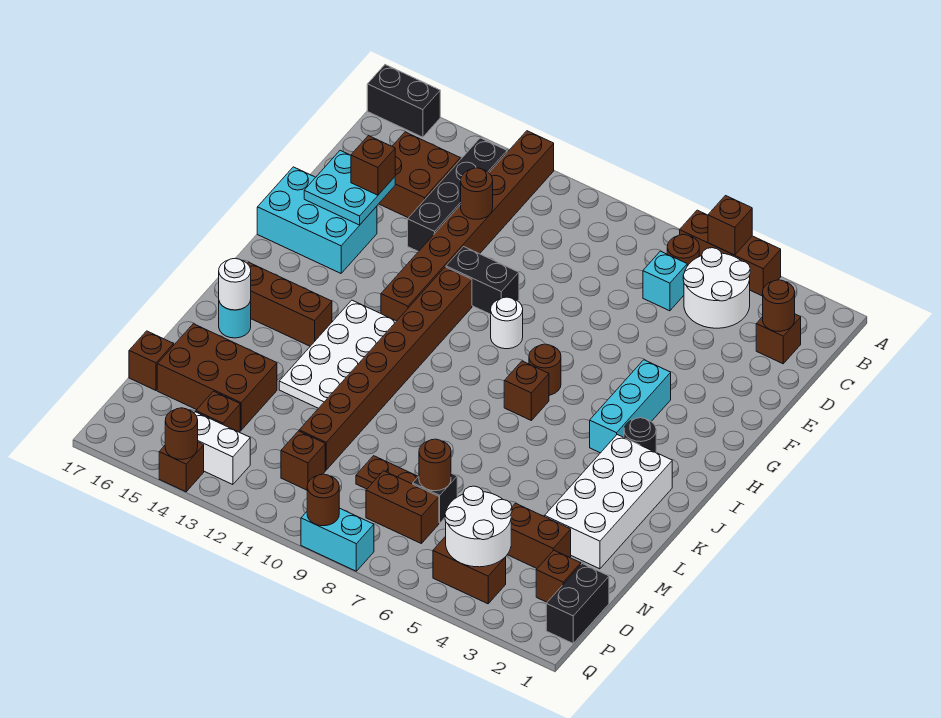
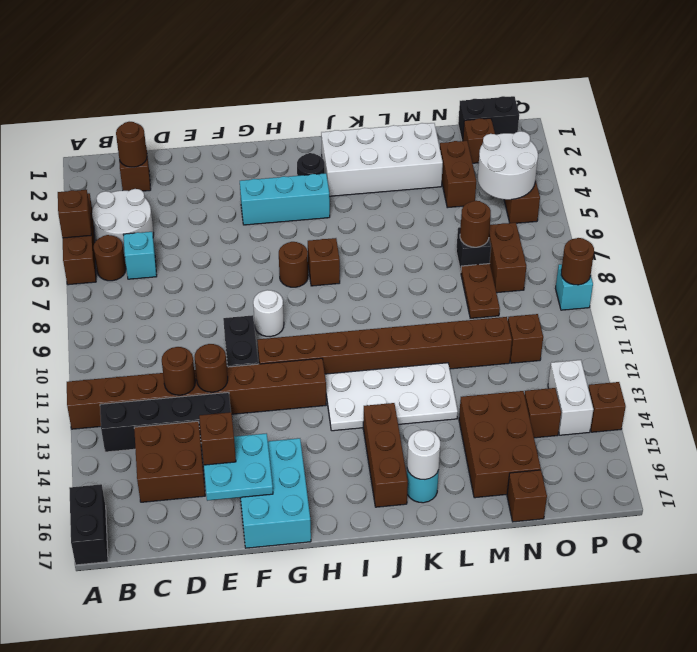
cyan 1x2 brick [301,508,374,571] -> cyan 1x1 brick [556,264,593,310]
brown 1x1 round brick [165,408,198,459] -> brown 1x1 round brick moved to [195,344,228,392]

